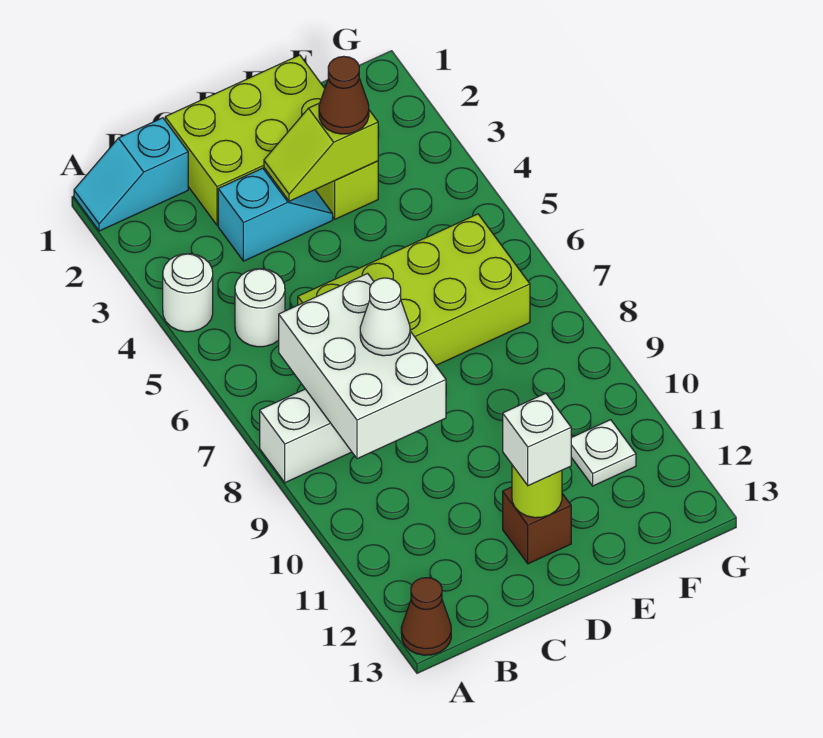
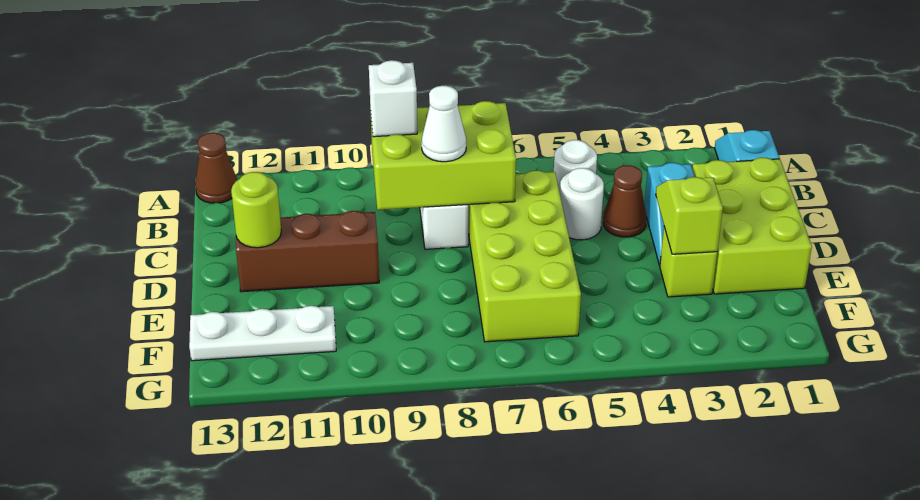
white 1x1 round brick [163,254,213,332] -> white 1x1 round brick moved to [560,168,604,240]
white 2x3 brick [279,273,446,459] -> lime 2x3 brick [370,101,516,210]
brown 1x1 brick [503,487,571,564] -> brown 1x3 brick [236,211,379,292]
white 1x1 brick [503,393,571,486] -> white 1x1 brick moved to [369,60,417,137]
brown 1x1 cone [319,56,369,134] -> brown 1x1 cone moved to [603,165,646,237]
white 1x1 plate [571,420,636,486] -> white 1x3 plate [189,306,336,361]

